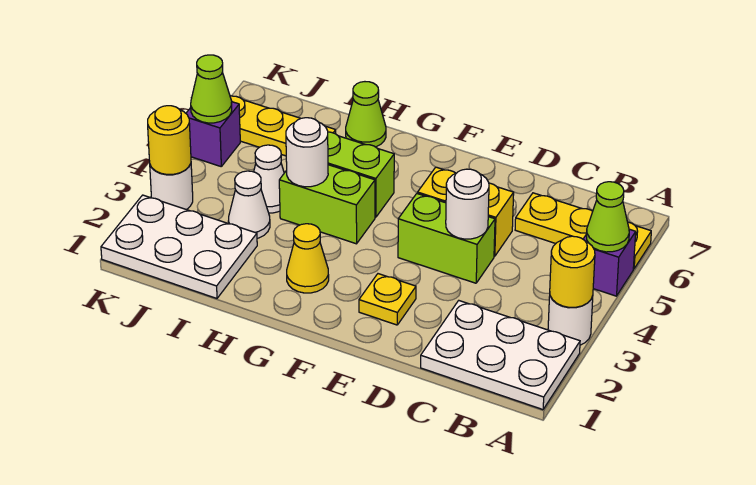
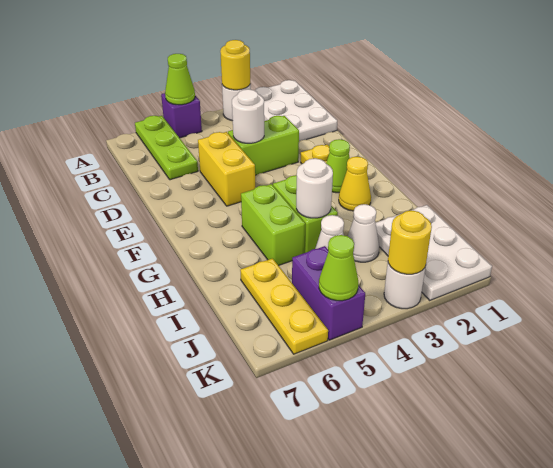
yellow 1x3 plate [515,193,651,269] -> lime 1x3 plate [135,116,198,180]
lime 1x2 brick [398,194,495,283] -> lime 1x2 brick turned to [228,116,299,175]
lime 1x1 cone [346,82,386,147] -> lime 1x1 cone moved to [326,139,350,193]
purple 1x1 brick [186,102,240,166] -> purple 1x2 brick [292,246,365,340]

